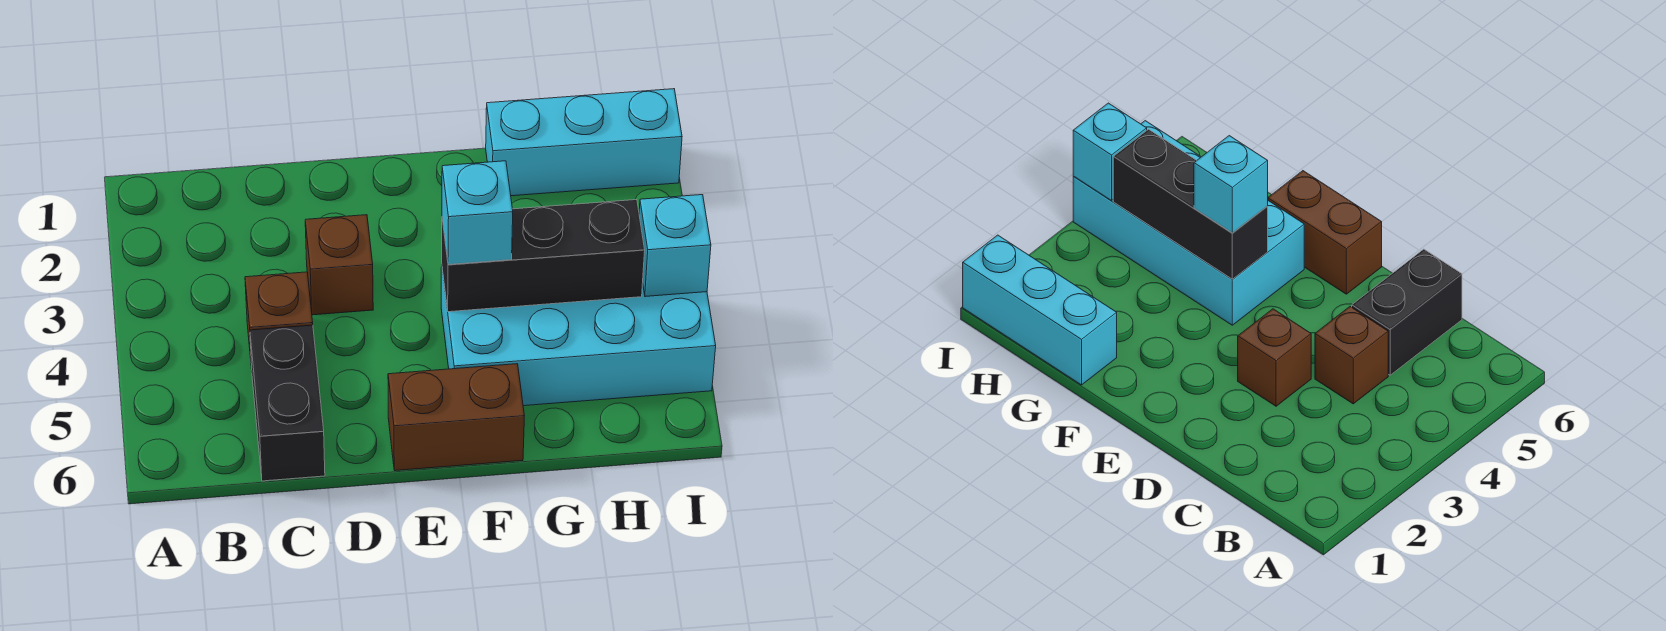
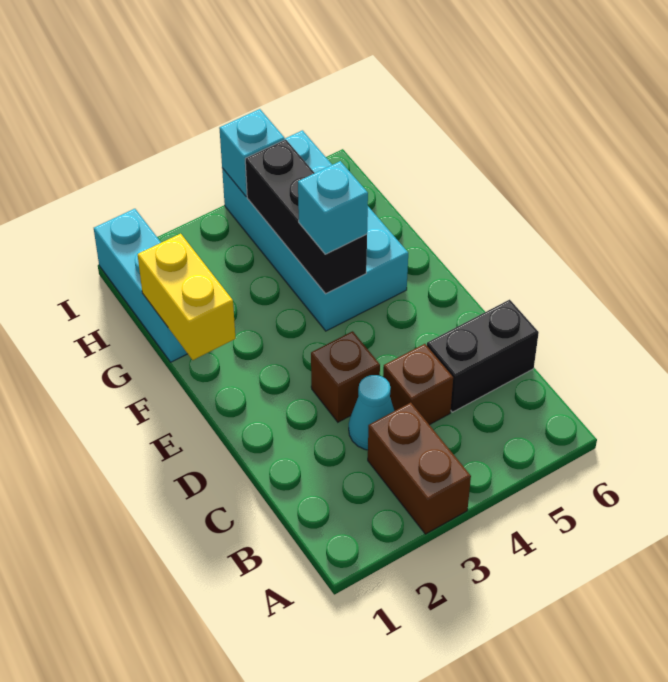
none -> cyan 1x1 cone [349,375,394,450]
brown 1x2 brick [388,364,524,471] -> brown 1x2 brick moved to [368,403,471,534]
none -> yellow 1x2 brick [138,234,236,360]

